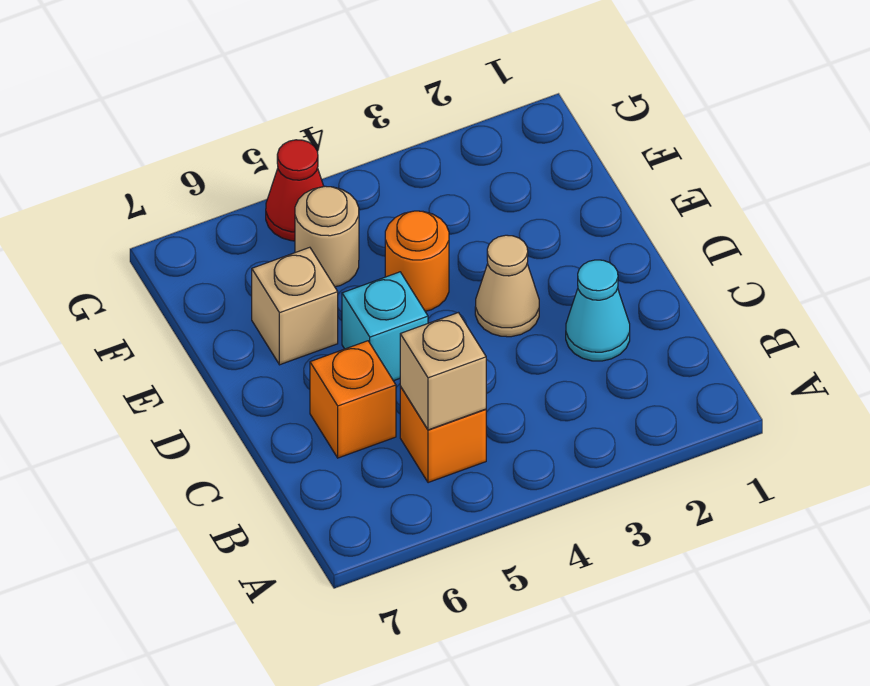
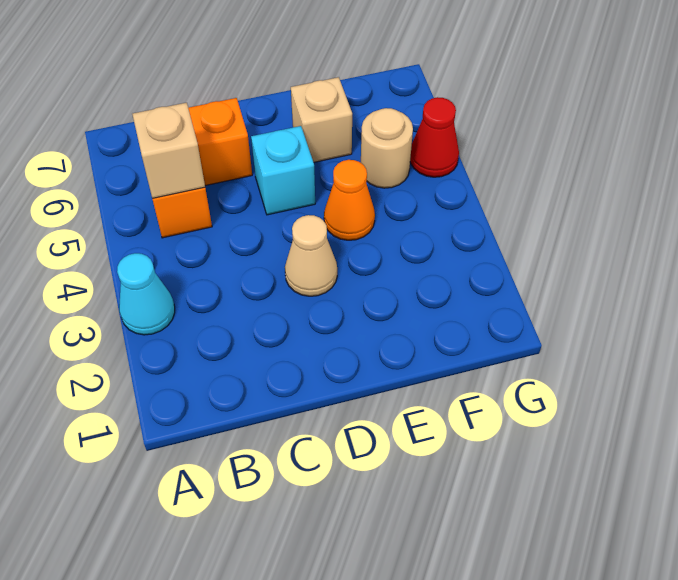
cyan 1x1 cone [566,260,630,361] -> cyan 1x1 cone moved to [117,253,175,335]
orange 1x1 round brick [385,211,449,311] -> orange 1x1 cone [324,160,375,240]

